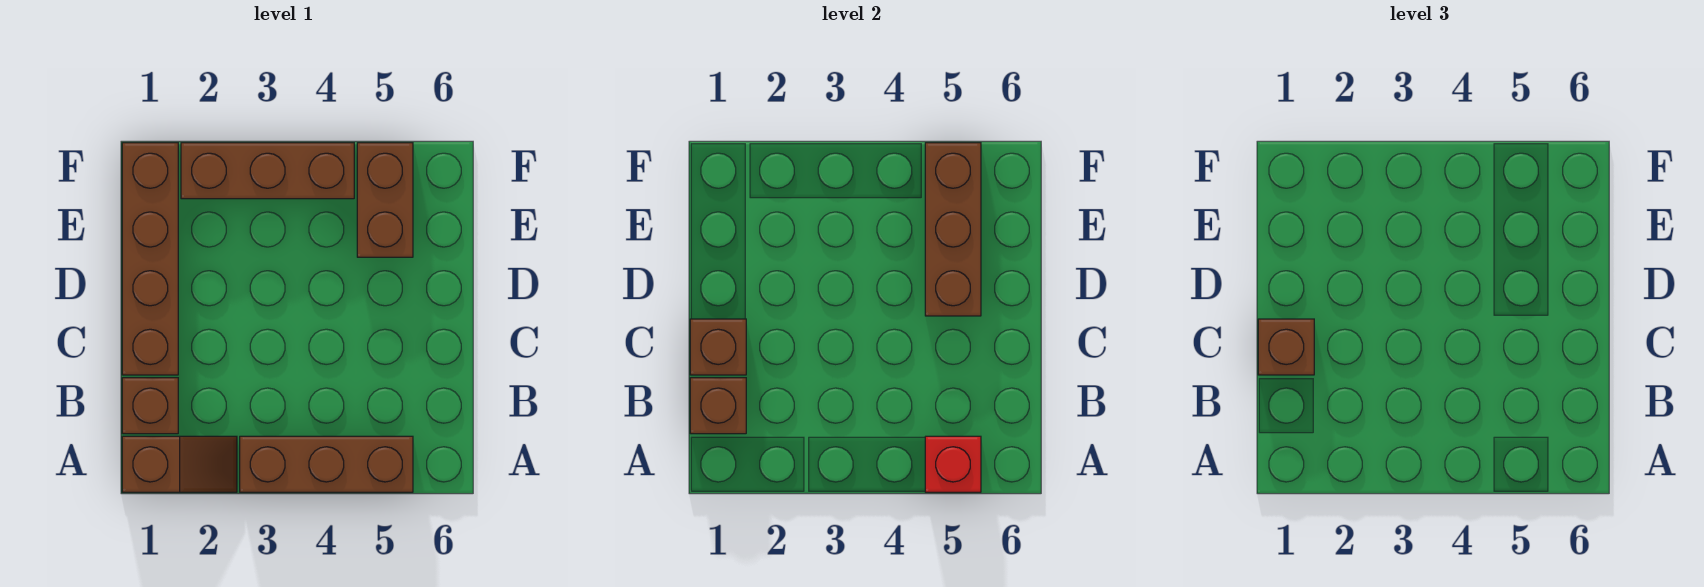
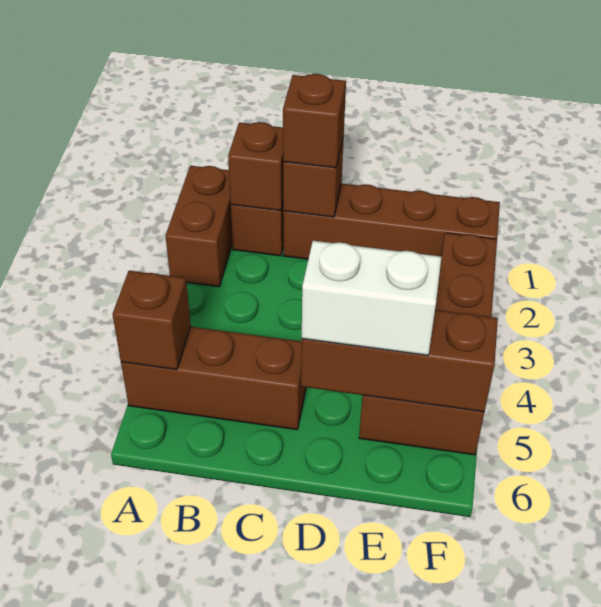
brown 1x2 slope [122,436,237,492] -> brown 1x2 brick [166,166,233,287]
brown 1x3 brick [240,436,413,492] -> brown 1x3 brick turned to [121,327,306,430]
red 1x1 brick [925,436,981,492] -> brown 1x1 brick [113,271,191,370]
none -> white 1x2 brick [302,241,442,355]

